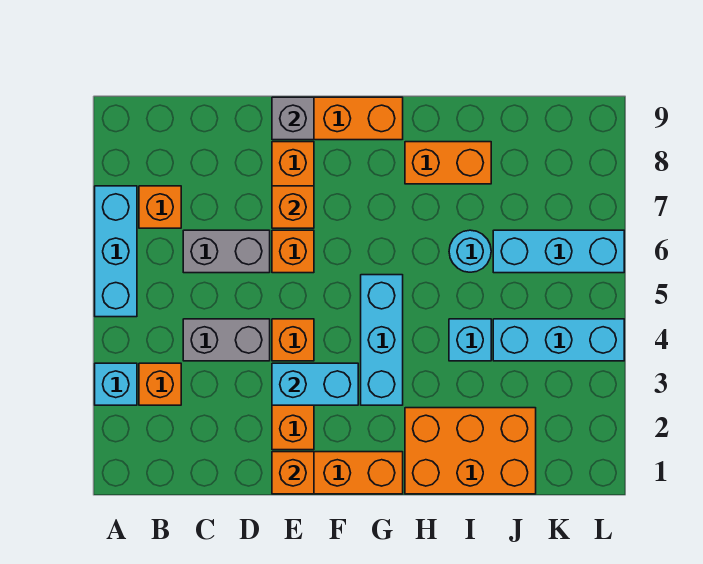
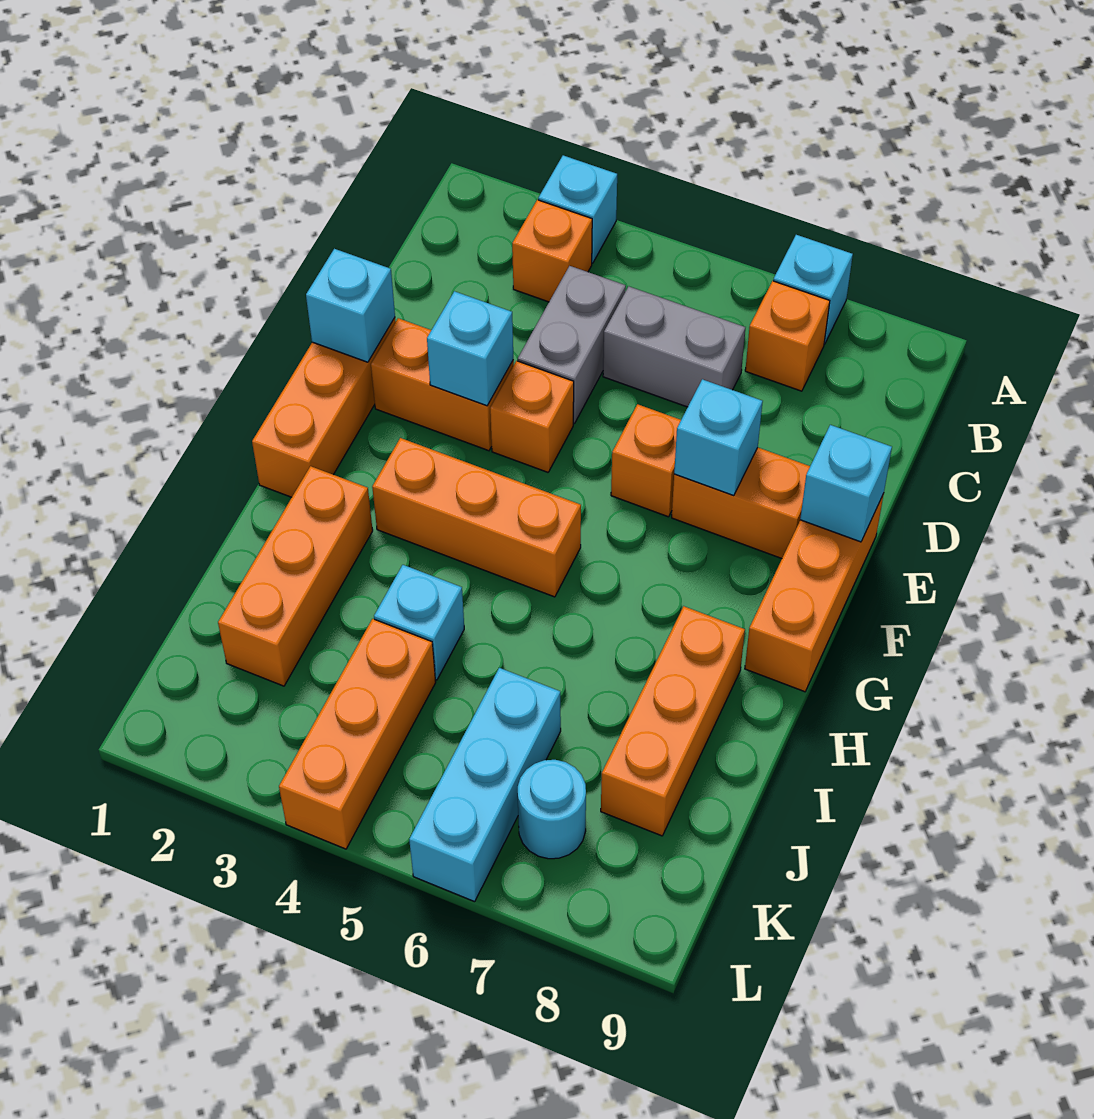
cyan 1x3 brick [95,186,137,317] -> cyan 1x1 brick [773,235,853,344]
grey 1x2 brick [183,230,270,273] -> grey 1x2 brick turned to [603,286,745,407]
orange 1x1 brick [272,452,314,494] -> cyan 1x1 brick [306,249,395,362]
cyan 1x2 brick [272,363,358,405] -> cyan 1x1 brick [427,291,513,406]
orange 1x1 brick [272,186,314,228] -> cyan 1x1 brick [674,379,763,496]
grey 1x1 brick [272,97,314,140] -> cyan 1x1 brick [800,425,892,542]
cyan 1x3 brick [361,275,403,405] -> orange 1x3 brick [372,438,581,597]
orange 2x3 brick [405,408,536,494] -> orange 1x3 brick [218,466,373,686]
orange 1x2 brick [405,142,491,184] -> orange 1x3 brick [601,606,745,836]
cyan 1x1 round brick [449,230,491,272] -> cyan 1x1 round brick moved to [518,760,586,859]
cyan 1x3 brick [493,319,624,361] -> orange 1x3 brick [279,619,436,849]

